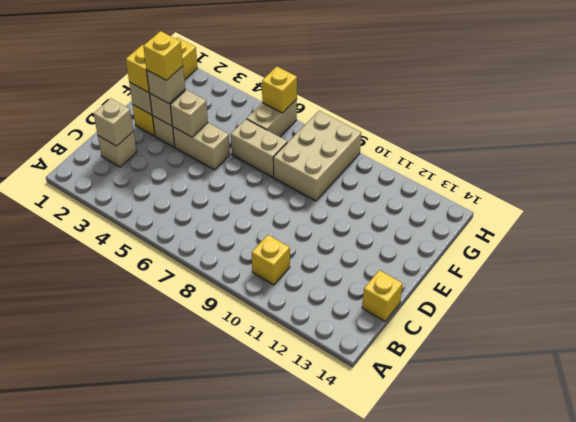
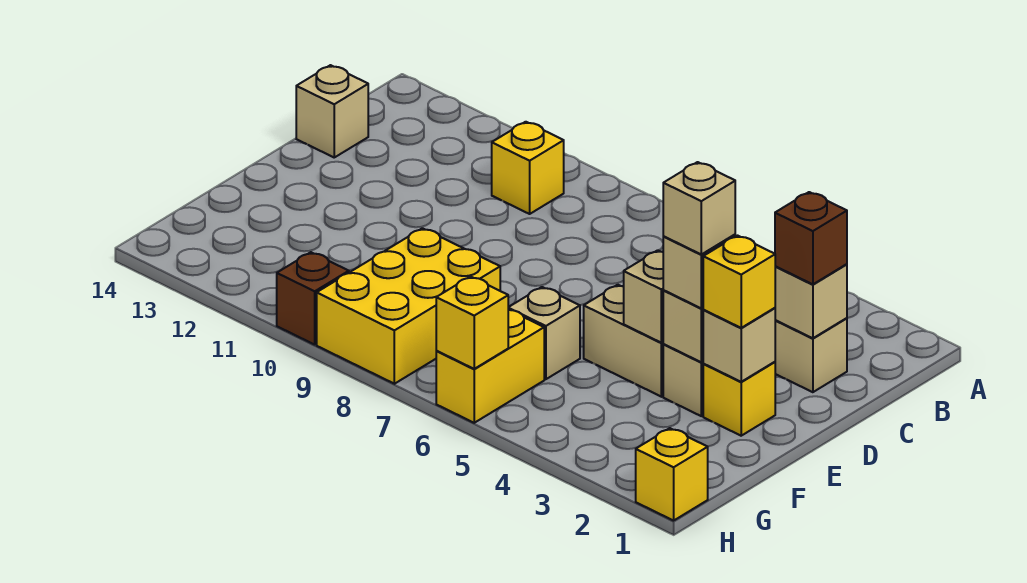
none -> brown 1x1 brick [775,192,847,284]
yellow 1x1 brick [362,270,403,321] -> tan 1x1 brick [296,65,368,157]
yellow 1x1 brick [143,31,183,80] -> tan 1x1 brick [663,162,735,254]
tan 1x2 brick [231,119,287,177] -> tan 1x1 brick [508,287,580,379]
tan 2x3 brick [273,111,361,201] -> yellow 2x3 brick [317,228,500,384]
tan 1x2 brick [247,99,297,137] -> yellow 1x2 brick [436,310,544,423]
none -> brown 1x1 brick [277,252,349,345]

